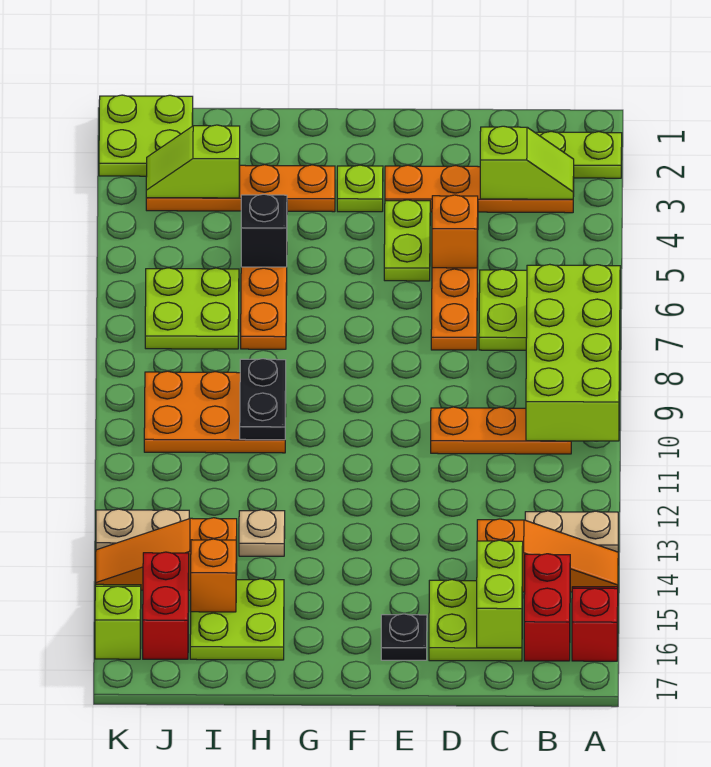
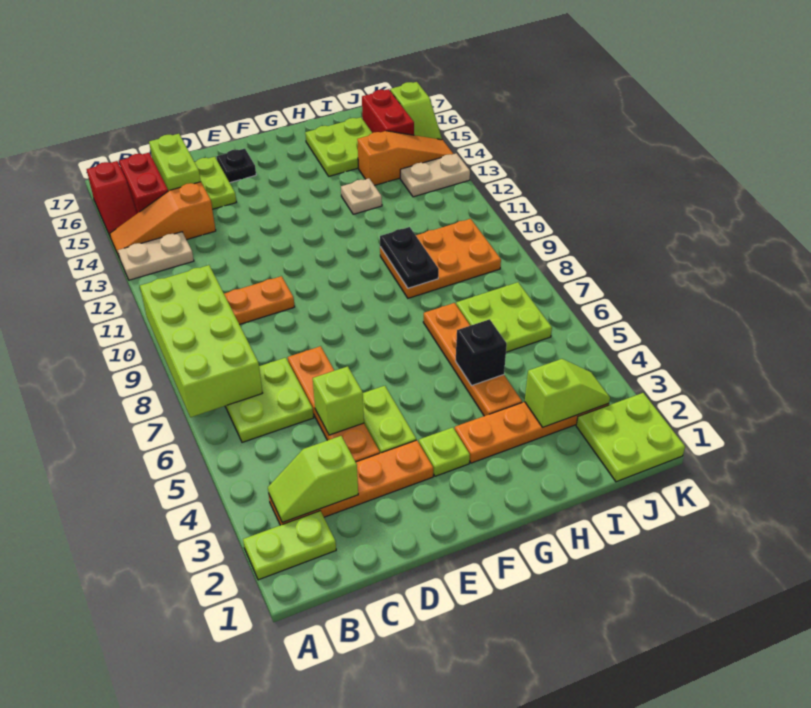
orange 1x1 brick [432,195,478,268] -> lime 1x1 brick [313,366,364,435]
orange 1x1 brick [191,539,236,612] -> none

